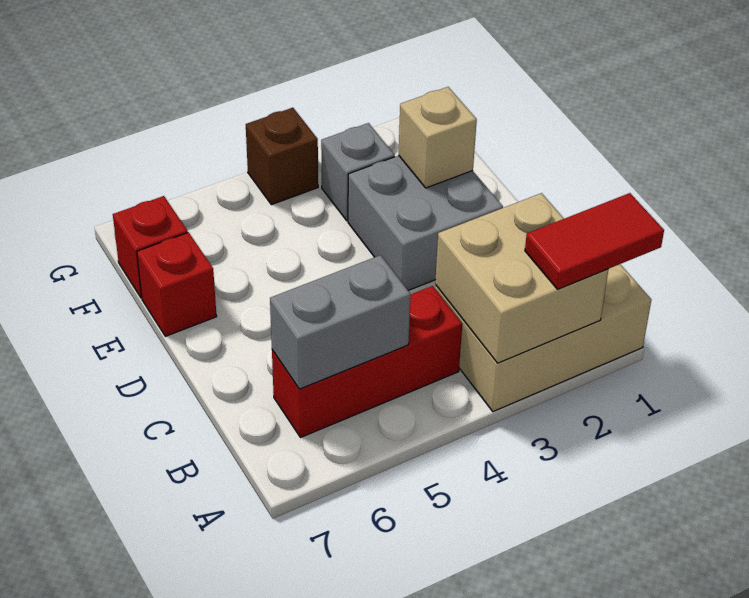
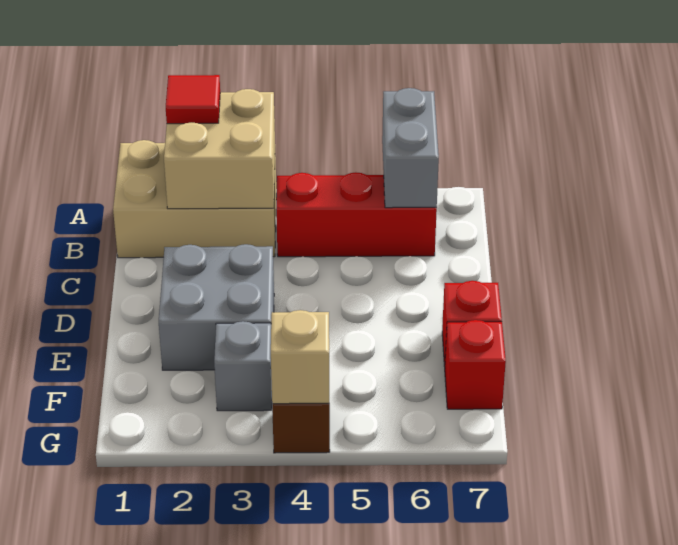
red 1x2 tile [525,193,664,289] -> red 1x1 tile [166,75,220,124]
grey 1x2 brick [270,255,411,389] -> grey 1x2 brick turned to [382,88,439,208]
tan 1x1 brick [399,87,477,188] -> tan 1x1 brick moved to [271,310,329,404]

